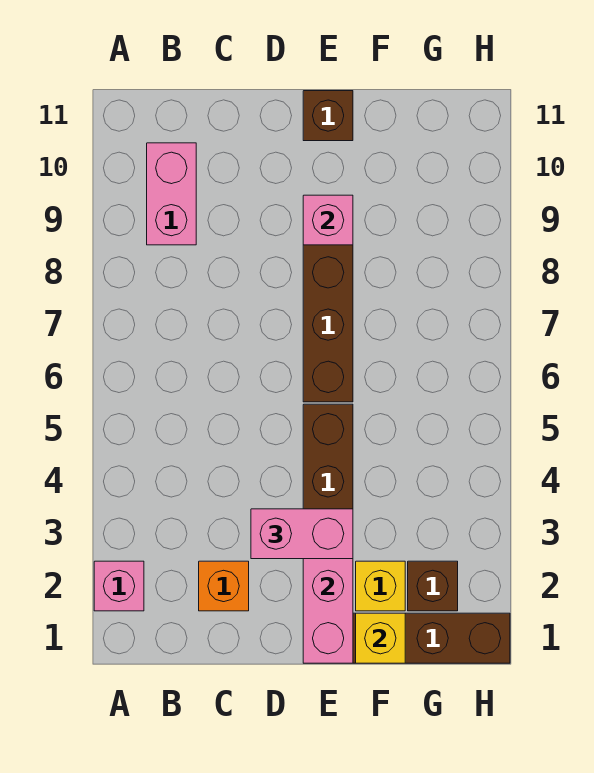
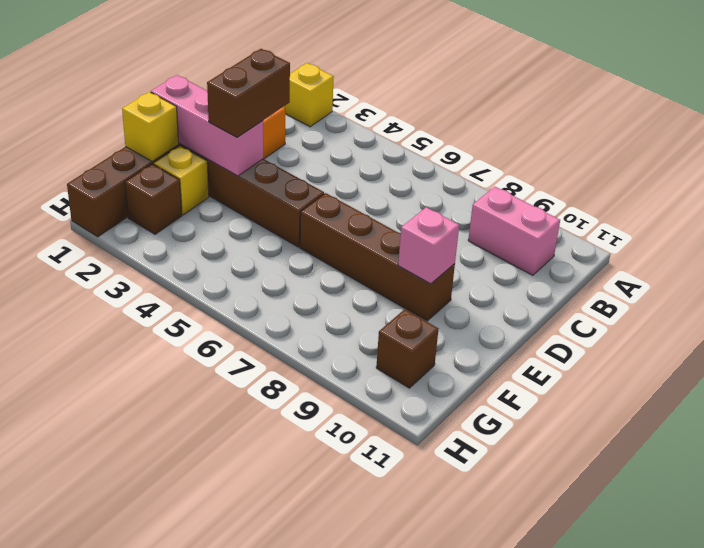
pink 1x1 brick [94,561,144,611] -> yellow 1x1 brick [284,63,334,127]
pink 1x2 brick [251,509,353,559] -> brown 1x2 brick [207,49,290,137]
brown 1x1 brick [303,91,353,141] -> brown 1x1 brick moved to [376,309,438,388]

